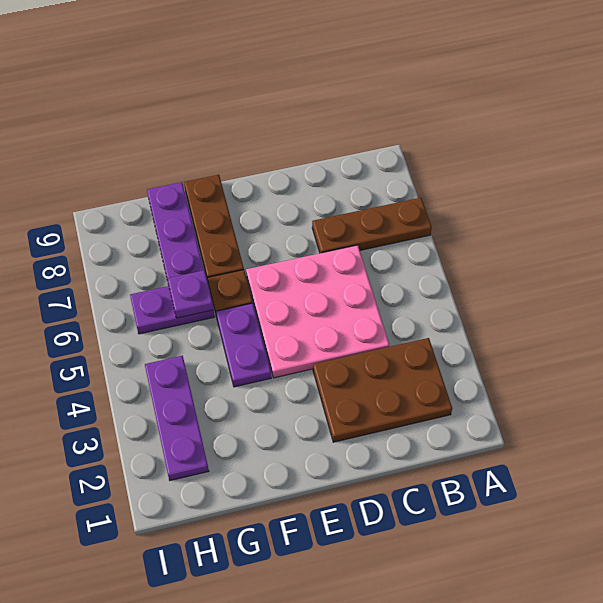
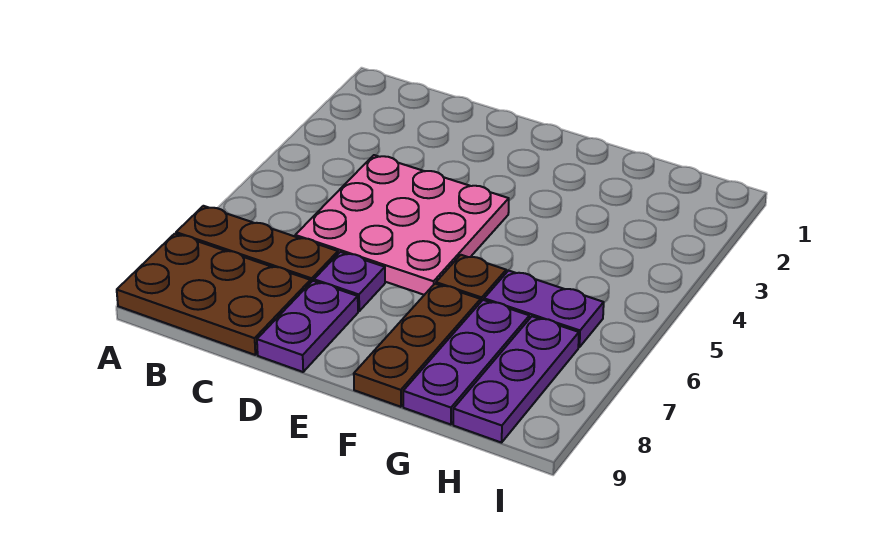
brown 2x3 plate [313,338,452,442] -> brown 2x3 plate moved to [117,234,311,355]
purple 1x2 plate [216,303,271,387] -> purple 1x2 plate moved to [257,281,358,372]
purple 1x1 plate [167,270,214,318] -> purple 1x1 plate moved to [314,252,385,311]
purple 1x3 plate [145,356,209,481] -> purple 1x3 plate moved to [453,316,579,443]

